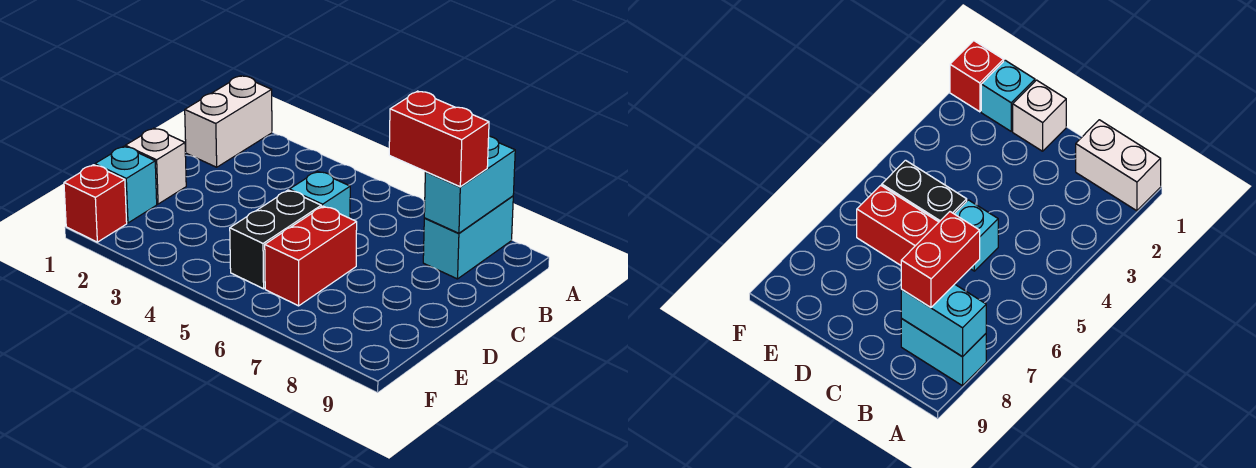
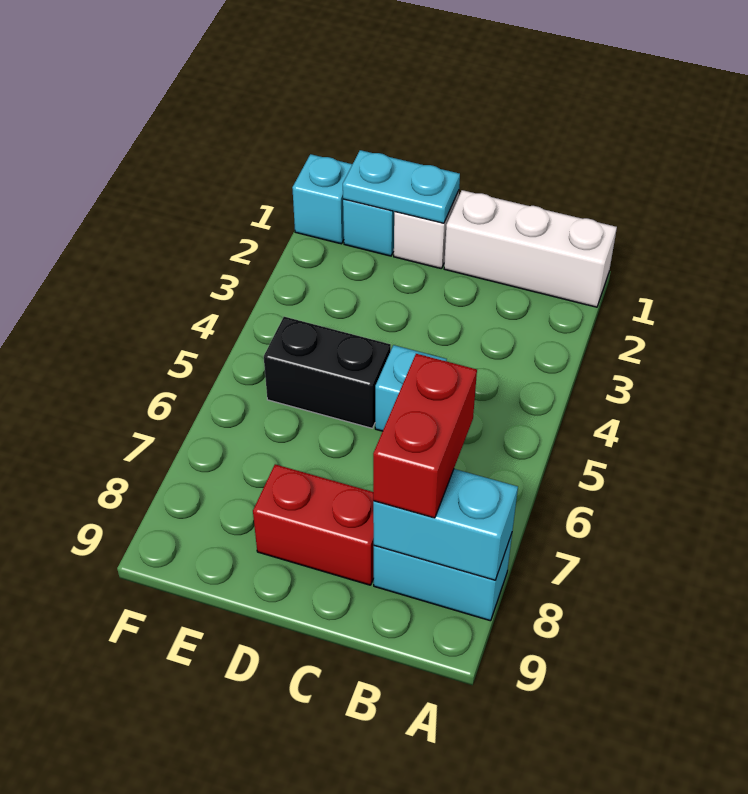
white 1x2 brick [185,76,272,167] -> white 1x3 brick [444,190,617,307]
none -> cyan 1x2 plate [343,150,460,223]
red 1x2 brick [265,206,357,306] -> red 1x2 brick moved to [253,464,374,585]
red 1x1 brick [64,165,127,242] -> cyan 1x1 brick [292,154,352,244]

